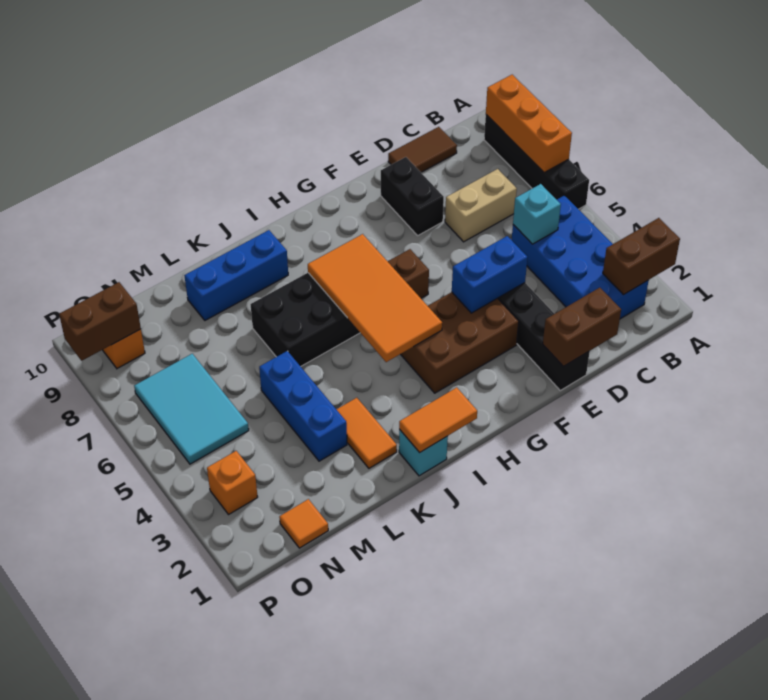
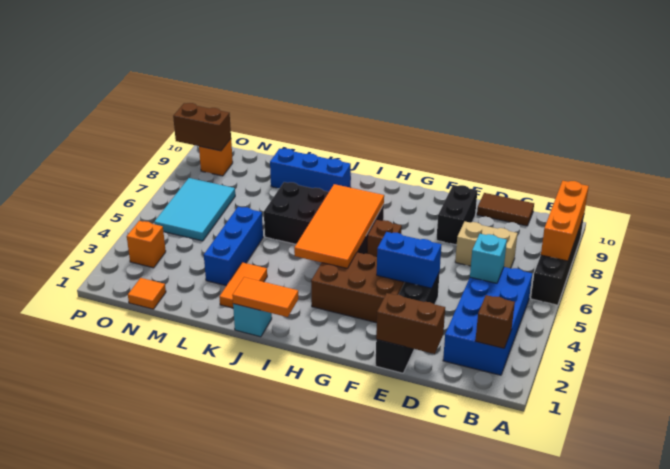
brown 1x2 brick [603,218,680,295] -> brown 1x1 brick [475,295,515,348]

